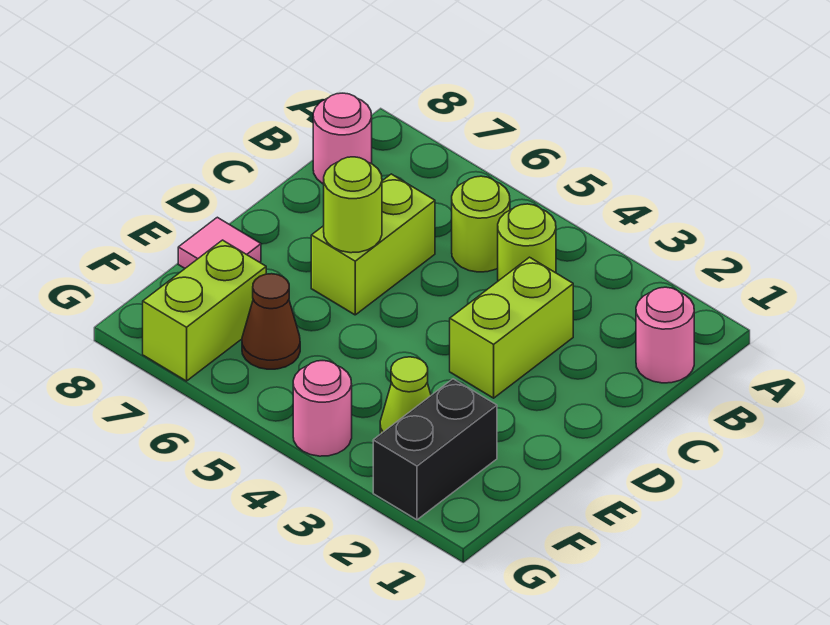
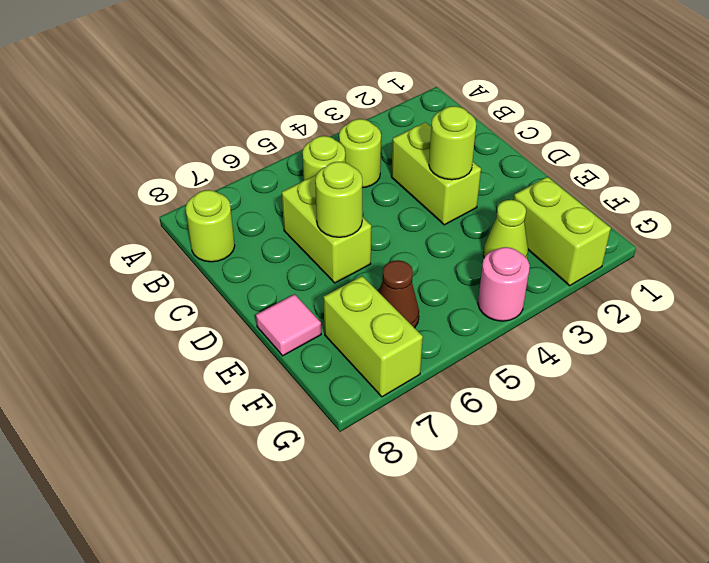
pink 1x1 round brick [636,287,694,383] -> none
pink 1x1 round brick [313,93,372,184] -> lime 1x1 round brick [186,190,235,262]
none -> lime 1x1 round brick [429,106,476,180]
black 1x2 brick [373,379,497,520] -> lime 1x2 brick [514,177,611,286]

